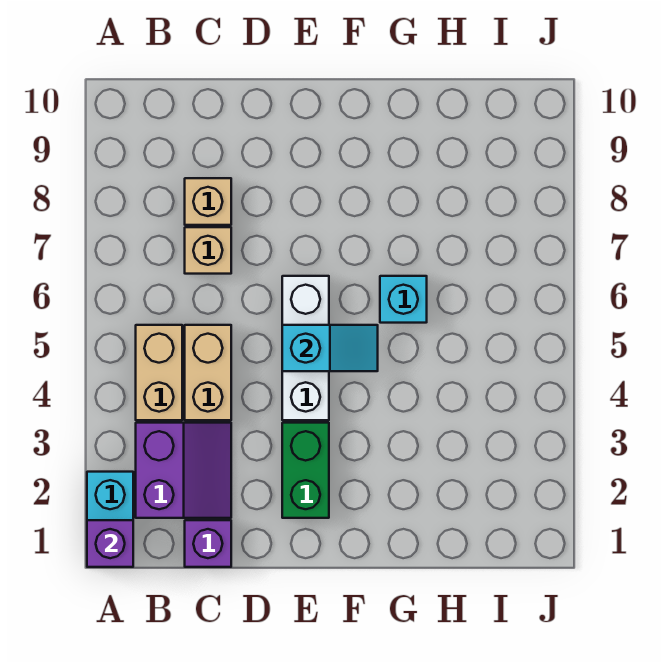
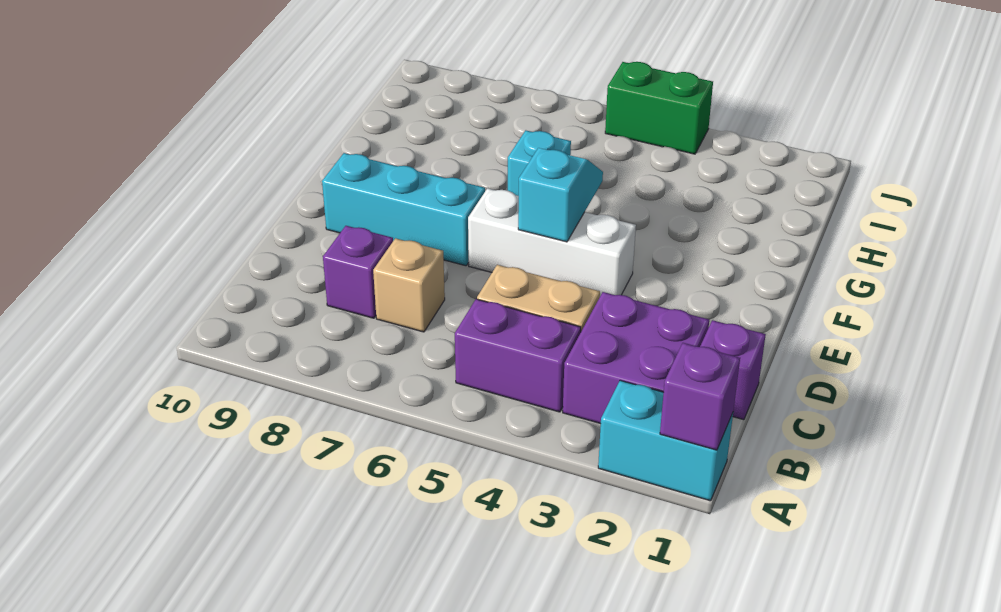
purple 2x2 slope [136,423,231,518] -> purple 2x2 brick [563,292,709,424]
tan 1x2 brick [136,325,182,420] -> purple 1x2 brick [455,299,581,412]
tan 1x1 brick [185,178,231,225] -> purple 1x1 brick [323,226,393,318]
green 1x2 brick [282,423,329,518] -> green 1x2 brick moved to [605,62,713,154]
none -> cyan 1x3 brick [322,153,485,266]

